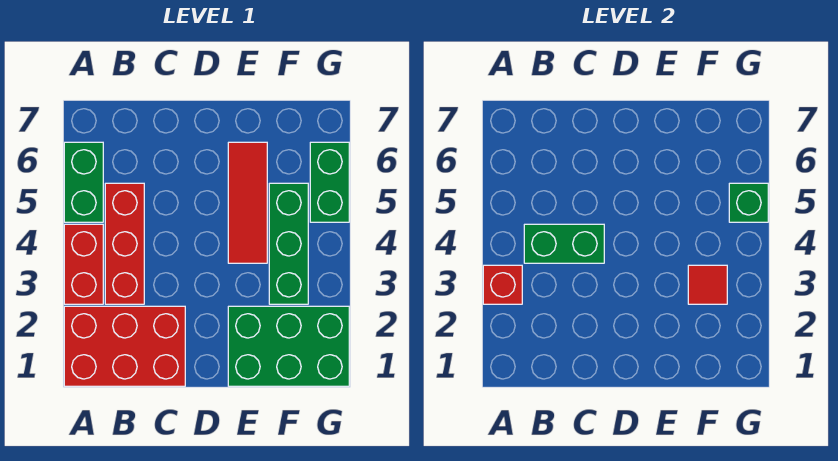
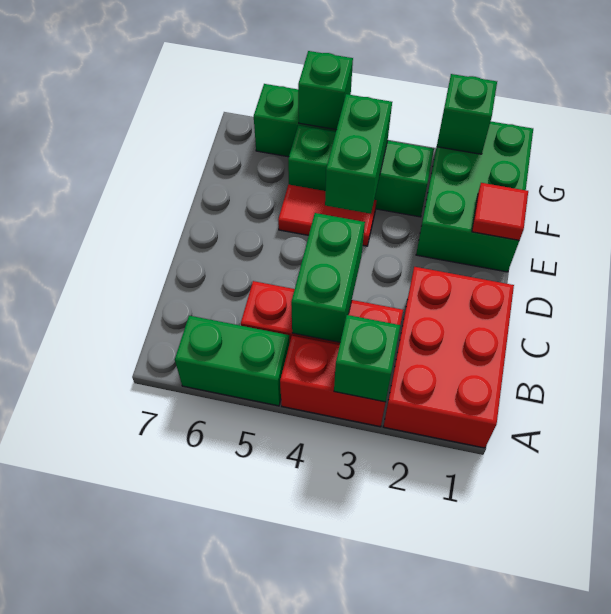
red 1x1 brick [483,265,522,304] -> green 1x1 brick [334,315,400,402]
red 1x3 tile [228,142,267,263] -> red 1x2 tile [278,185,377,246]
none -> green 1x2 brick [325,94,392,214]
red 1x1 tile [688,265,727,304] -> red 1x1 tile moved to [472,183,528,240]
none -> green 1x1 brick [437,74,497,154]

